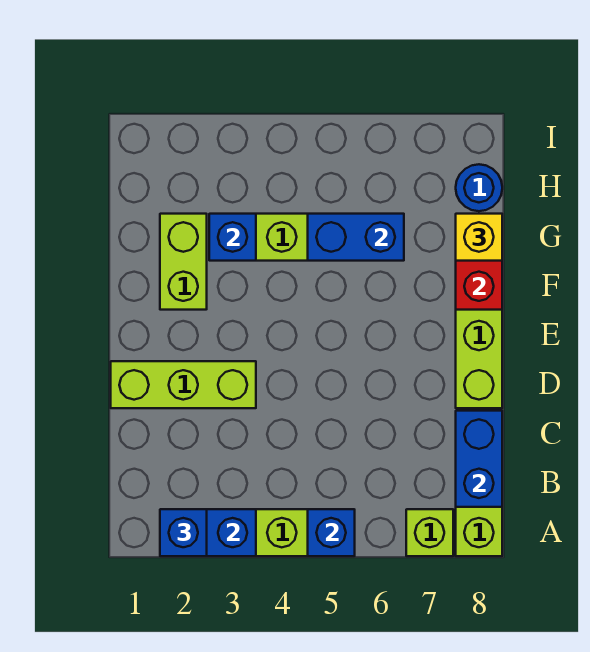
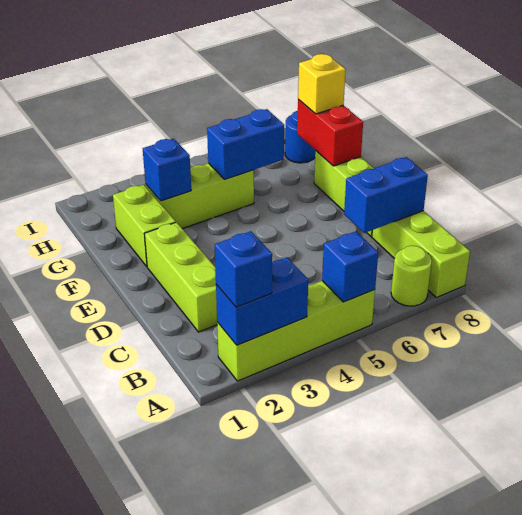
lime 1x1 brick [406,509,453,556] -> lime 1x1 round brick [391,246,432,306]
blue 1x2 brick [456,411,502,507] -> blue 1x2 brick turned to [344,157,428,233]
lime 1x3 brick [111,361,256,408] -> lime 1x3 brick turned to [145,222,217,332]

